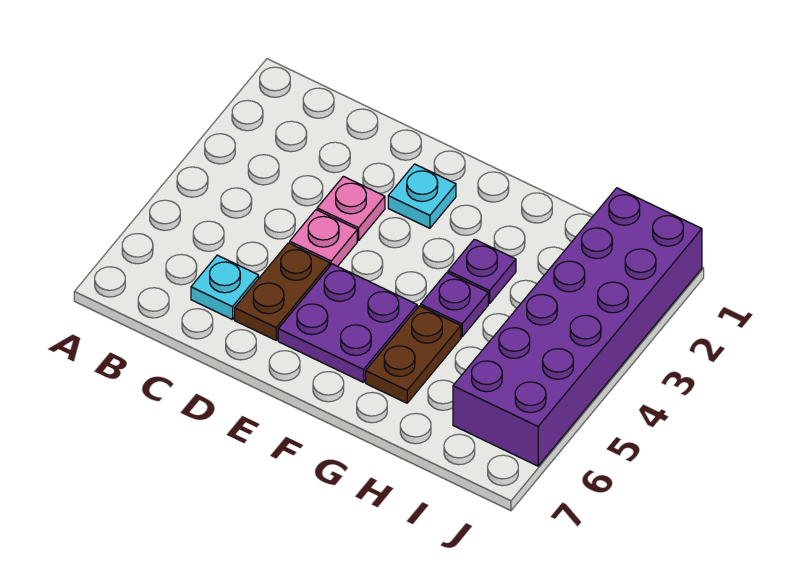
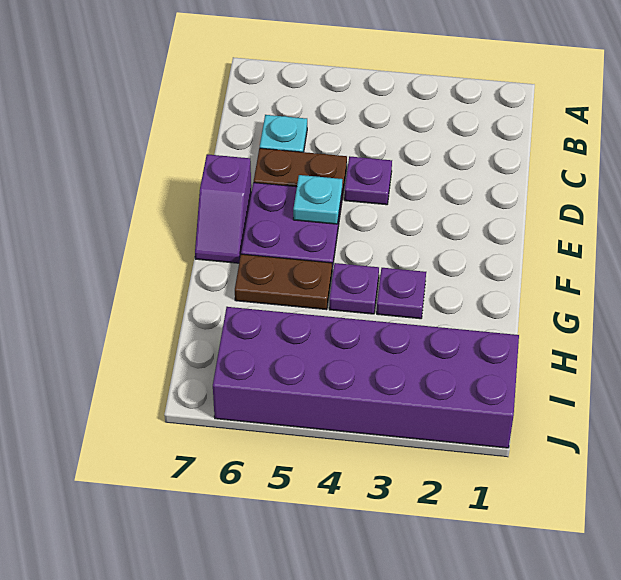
pink 1x1 plate [317,176,385,241] -> none
pink 1x1 plate [290,210,357,266] -> purple 1x1 plate [344,156,392,205]
cyan 1x1 plate [388,164,456,228] -> cyan 1x1 plate moved to [293,175,342,224]
none -> purple 1x2 slope [195,154,251,263]

